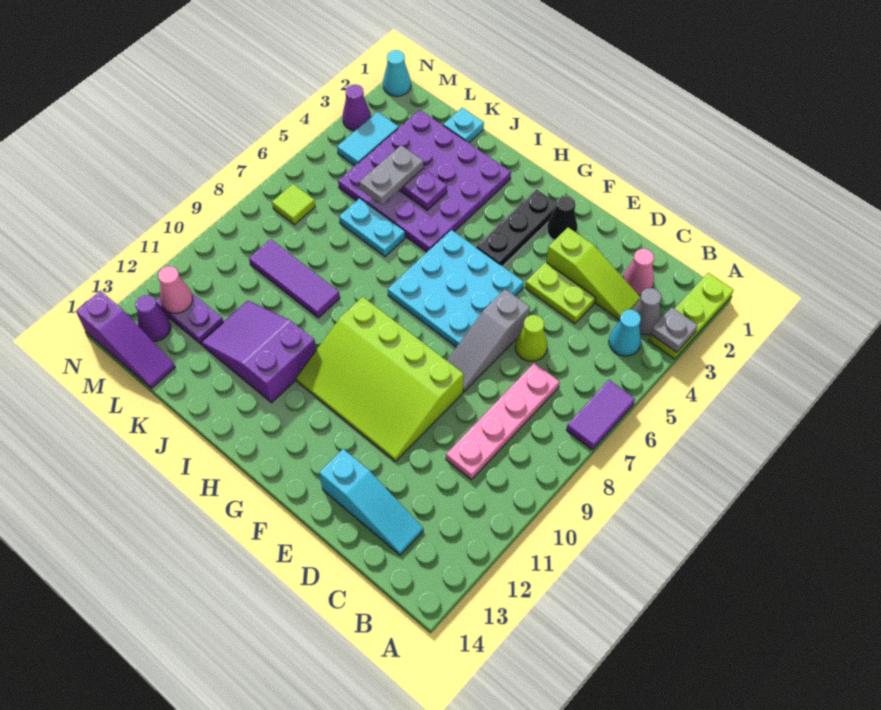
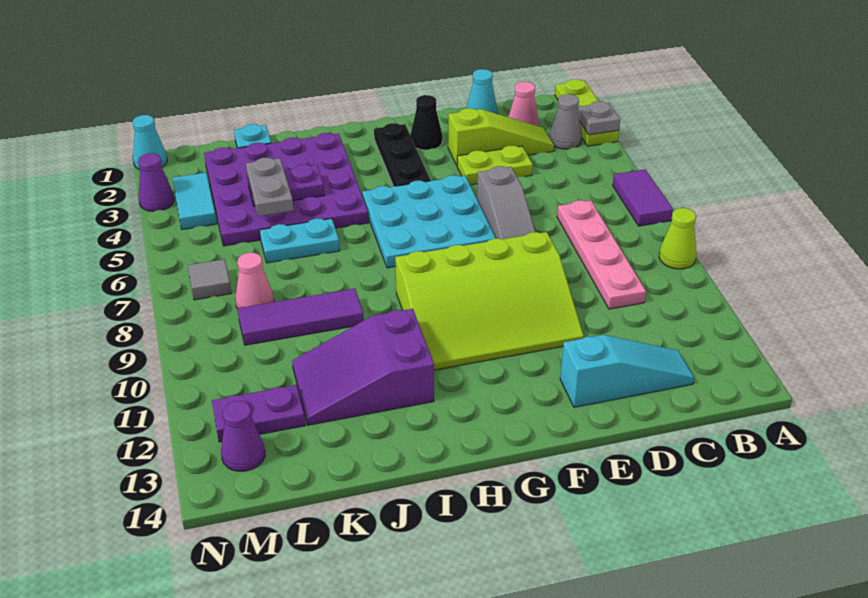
cyan 1x1 cone [609,310,641,356] -> cyan 1x1 cone moved to [466,69,497,114]
lime 1x1 cone [515,315,547,361] -> lime 1x1 cone moved to [659,208,697,269]
purple 1x3 slope [76,291,175,388] -> none
lime 1x1 tile [272,184,315,225] -> grey 1x1 tile [188,259,231,300]
pink 1x1 cone [158,266,193,313] -> pink 1x1 cone moved to [235,253,274,309]

